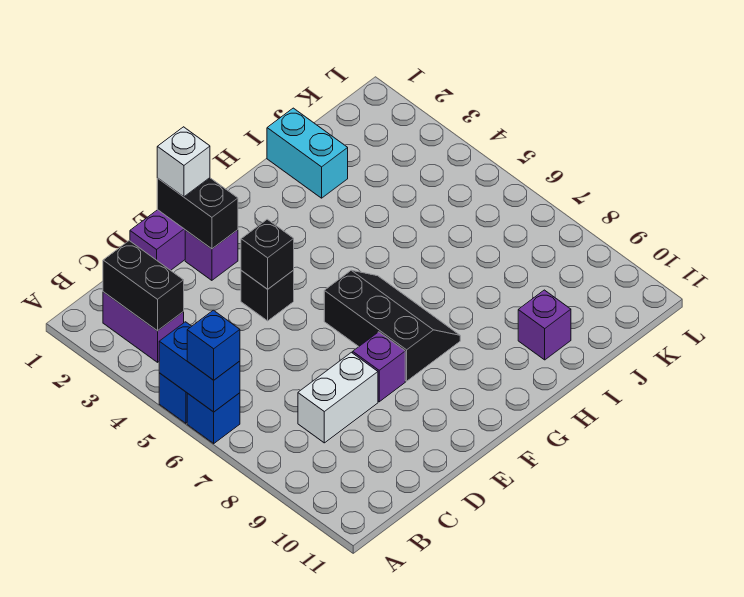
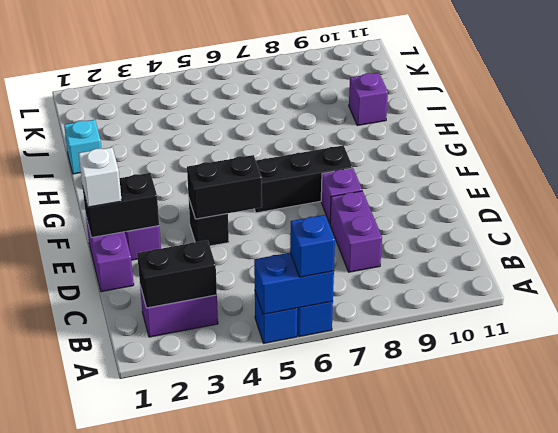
white 1x2 brick [298,352,378,443] -> purple 1x2 brick [330,191,382,272]
black 1x1 brick [241,219,294,289] -> black 1x2 brick [187,155,262,219]
cyan 1x2 brick [267,108,348,198] -> cyan 1x1 brick [64,120,101,174]

